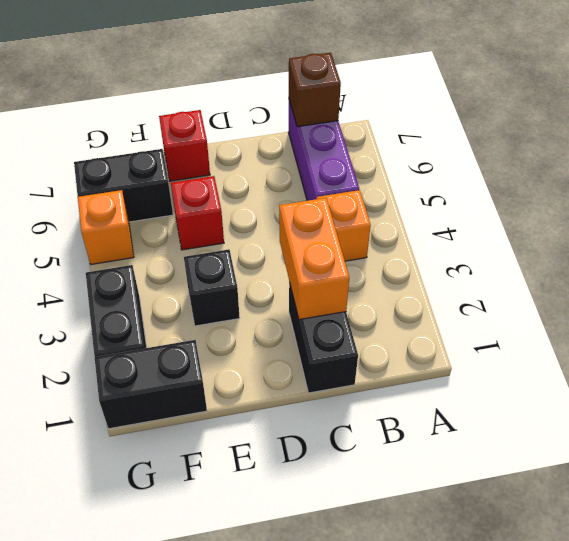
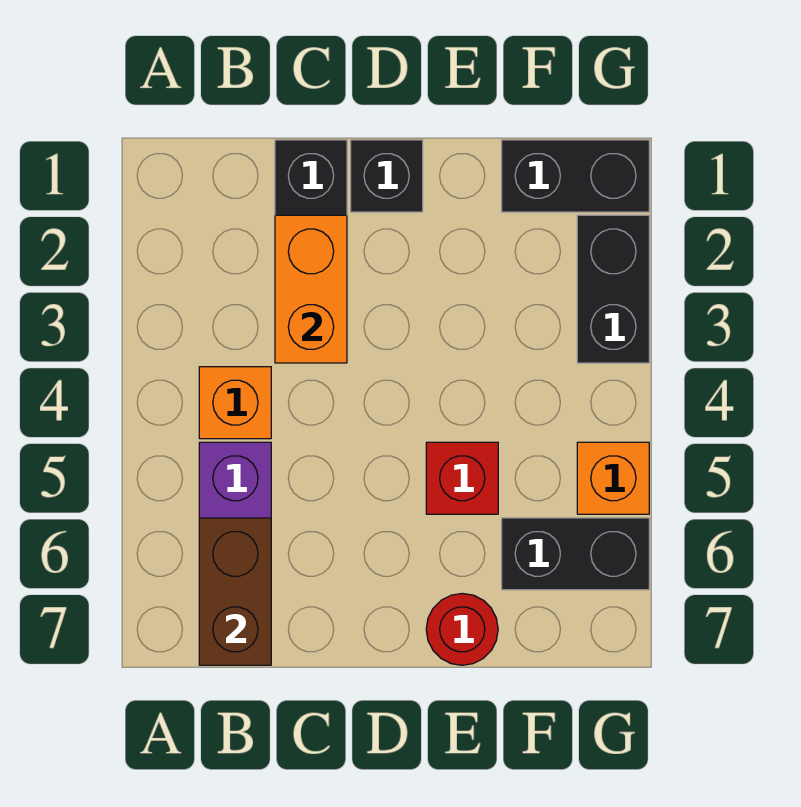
brown 1x1 brick [289,53,341,127] -> brown 1x2 brick [199,518,271,665]
black 1x1 brick [184,249,240,326] -> black 1x1 brick moved to [351,140,423,212]
red 1x1 brick [159,110,210,181] -> red 1x1 round brick [426,593,498,665]

